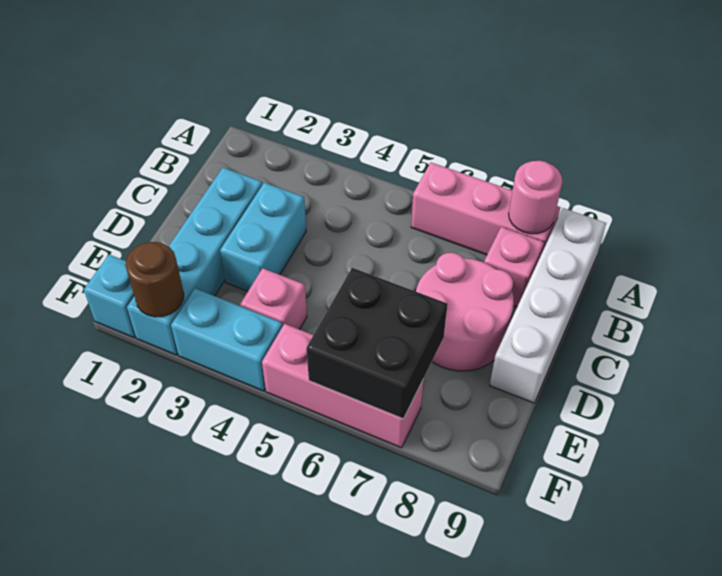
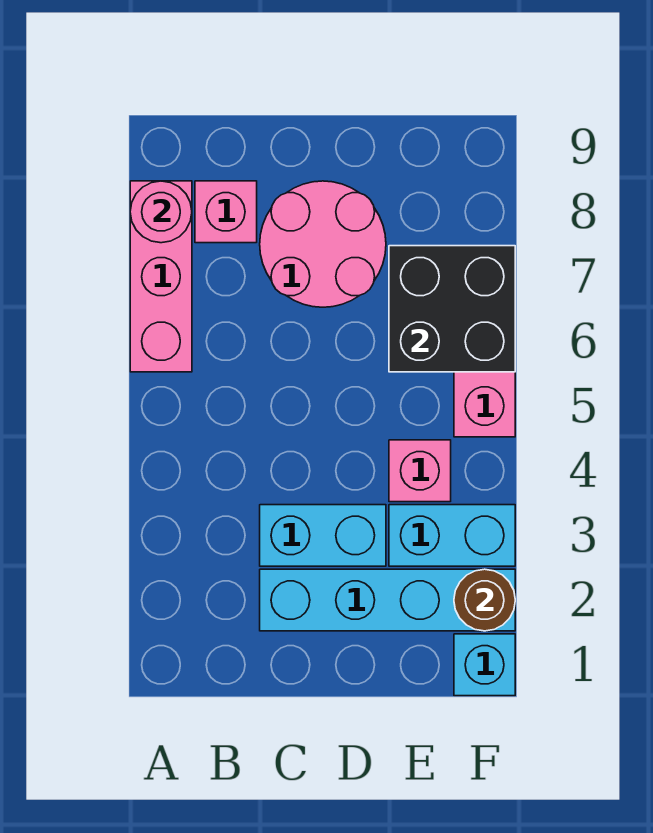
white 1x4 brick [490,208,606,403] -> none
cyan 1x2 brick [171,289,283,391] -> cyan 1x2 brick turned to [389,505,515,566]

